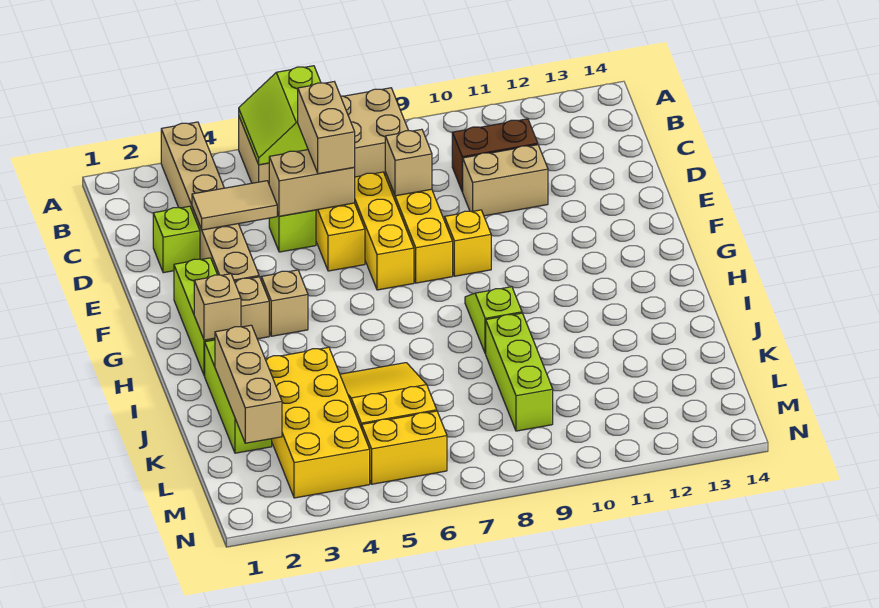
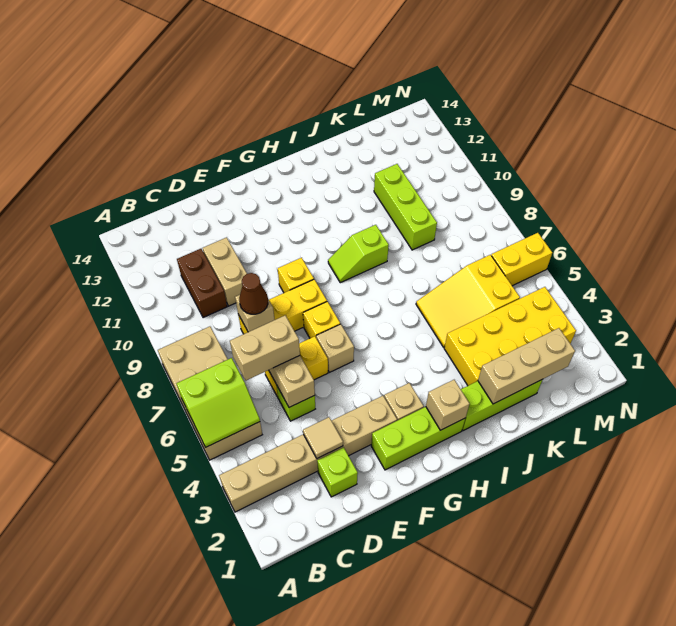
tan 1x2 tile [192,181,277,230] -> tan 1x1 tile [303,417,343,458]
yellow 1x3 brick [355,172,414,290] -> yellow 1x1 brick [303,301,340,338]
none -> brown 1x1 cone [239,273,268,314]
tan 1x1 brick [261,270,308,336] -> tan 1x1 brick moved to [316,324,354,372]
lime 1x3 brick [486,313,553,431] -> lime 1x3 brick turned to [374,164,437,250]
yellow 1x2 brick [362,411,447,484] -> yellow 1x2 brick turned to [491,233,552,286]

